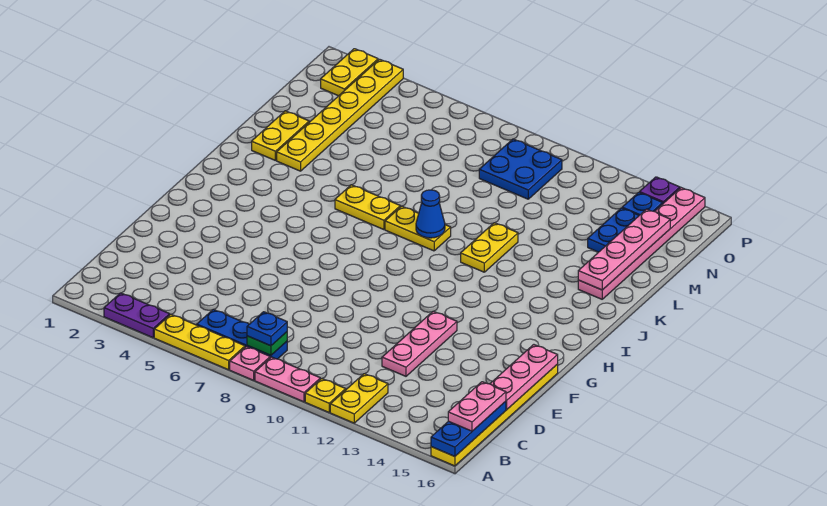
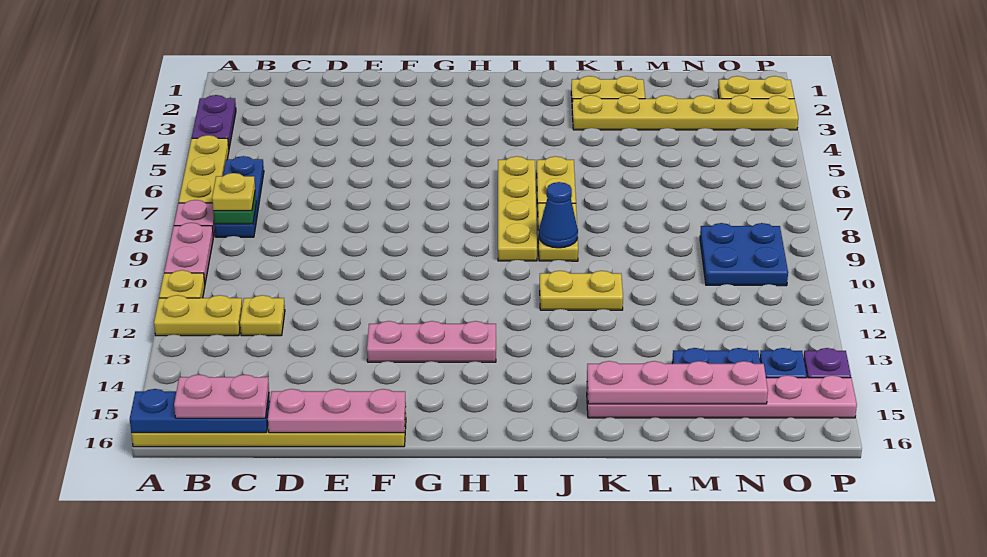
blue 1x1 plate [247,312,287,346] -> yellow 1x1 plate [212,173,255,211]
none -> yellow 1x1 plate [240,295,285,336]
pink 1x3 plate [382,311,457,376] -> pink 1x3 plate moved to [367,321,496,362]
none -> yellow 1x4 plate [498,156,537,261]

